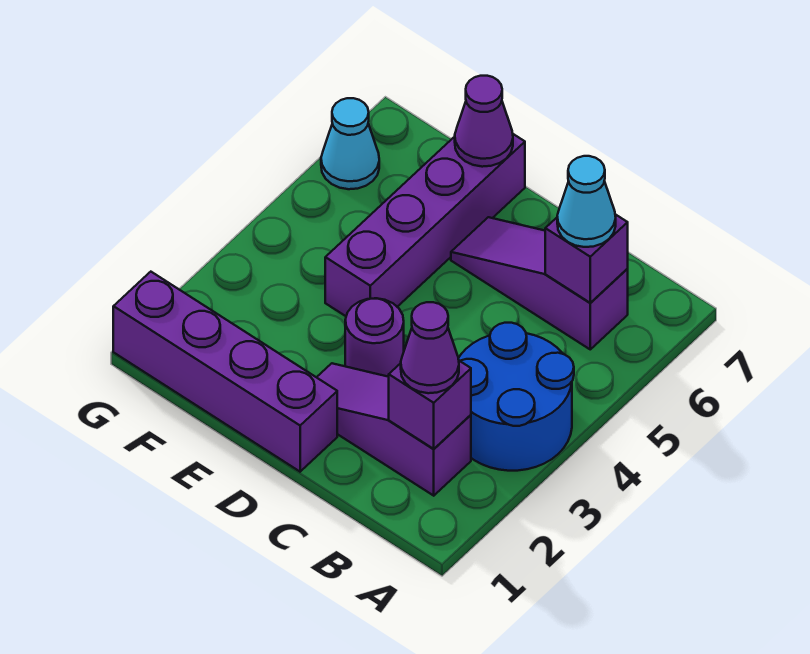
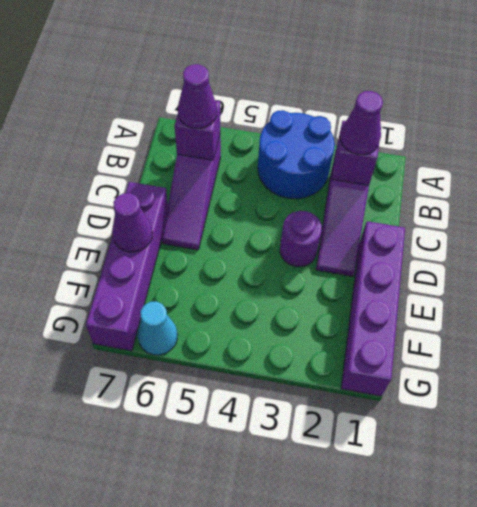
cyan 1x1 cone [557,156,616,247] -> purple 1x1 cone [178,64,217,128]
purple 1x4 brick [325,134,525,316] -> purple 1x4 brick turned to [86,182,168,351]

